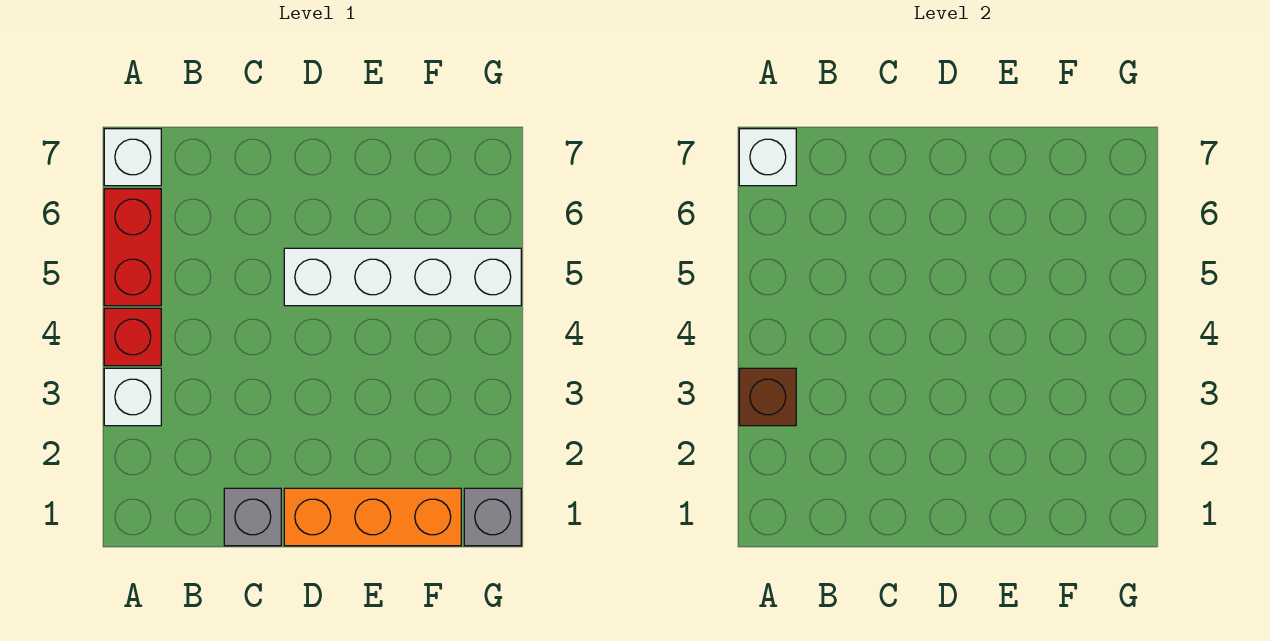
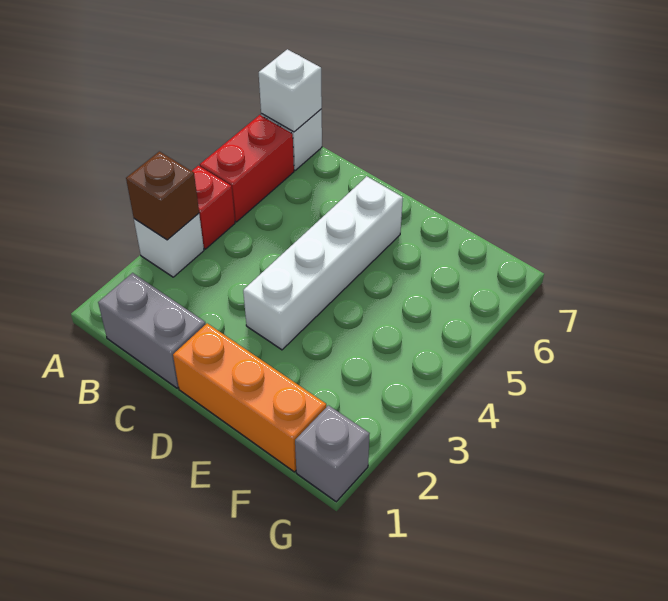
grey 1x1 brick [224,488,281,546] -> grey 1x2 brick [98,273,206,388]
white 1x4 brick [284,248,521,306] -> white 1x4 brick turned to [243,177,403,350]

